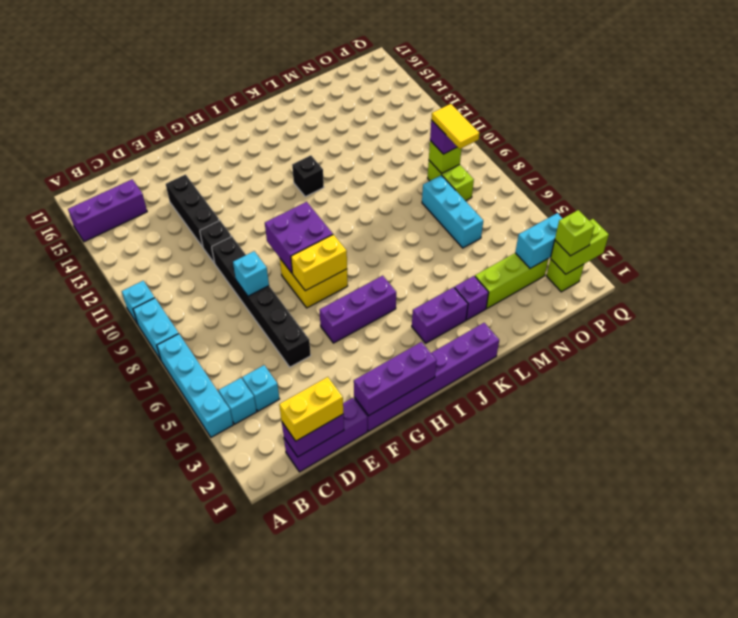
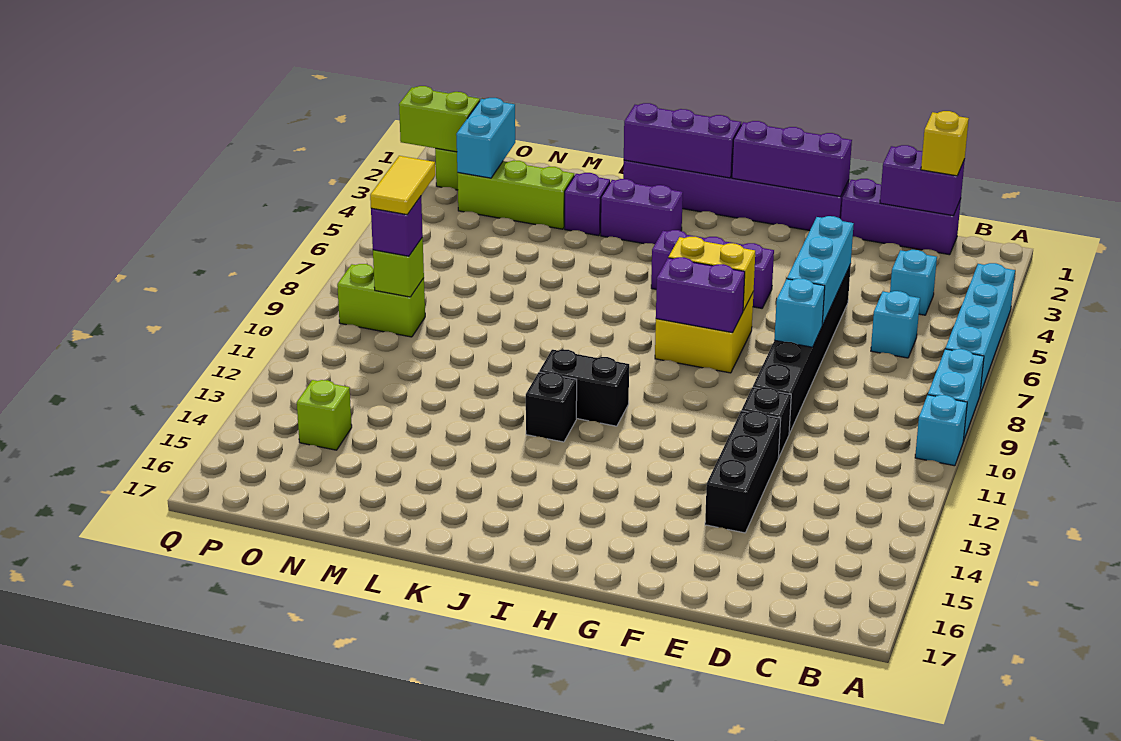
purple 1x3 brick [68,180,147,242] -> purple 1x3 brick moved to [624,103,741,178]
cyan 1x1 brick [219,378,257,424] -> cyan 1x1 brick moved to [871,291,920,358]
yellow 1x2 brick [279,377,343,441] -> yellow 1x1 brick [921,111,969,176]
purple 2x2 brick [265,202,333,273] -> purple 1x2 brick [656,257,745,333]
none -> black 1x2 brick [539,349,629,426]
cyan 1x3 brick [422,175,483,248] -> cyan 1x3 brick moved to [787,216,854,325]
cyan 1x2 brick [515,213,563,268] -> cyan 1x2 brick turned to [456,98,515,178]
lime 1x2 brick [428,161,474,201] -> lime 1x2 brick turned to [337,264,425,337]
lime 1x1 brick [555,210,594,256] -> lime 1x1 brick moved to [297,380,352,450]

